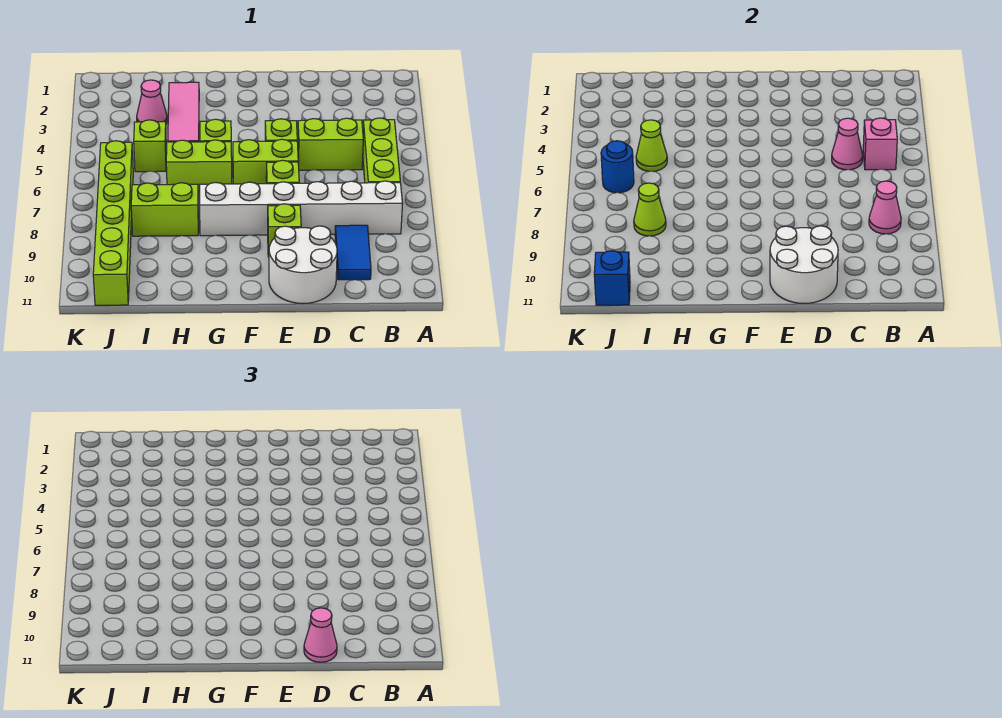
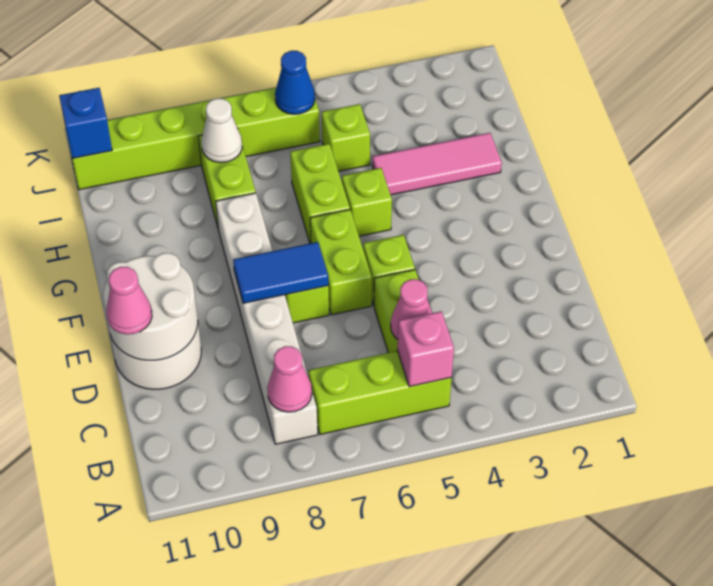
blue 1x2 tile [335,225,371,280] -> blue 1x2 tile moved to [233,242,328,303]
lime 1x1 brick [268,204,301,257] -> none
pink 1x1 cone [137,80,167,124] -> none
lime 1x1 cone [636,120,667,171] -> none
lime 1x1 cone [634,183,666,236] -> white 1x1 cone [201,99,242,163]
blue 1x1 round brick [601,141,634,193] -> blue 1x1 cone [275,51,315,114]

